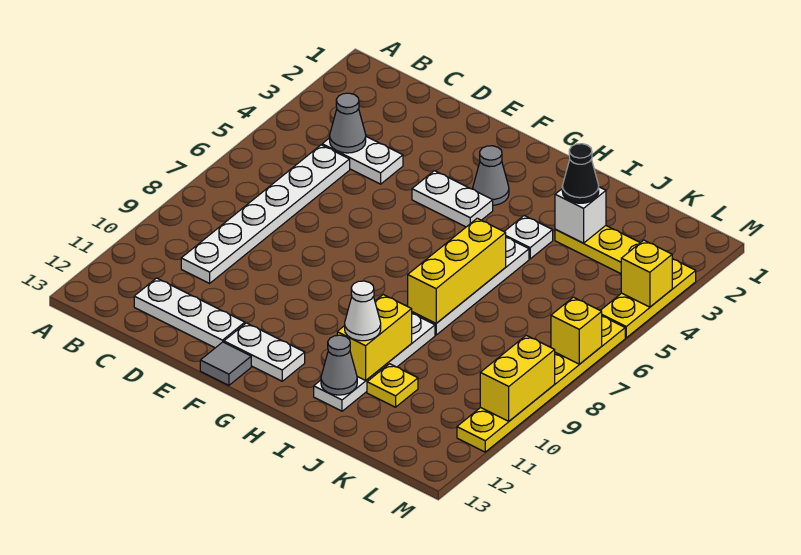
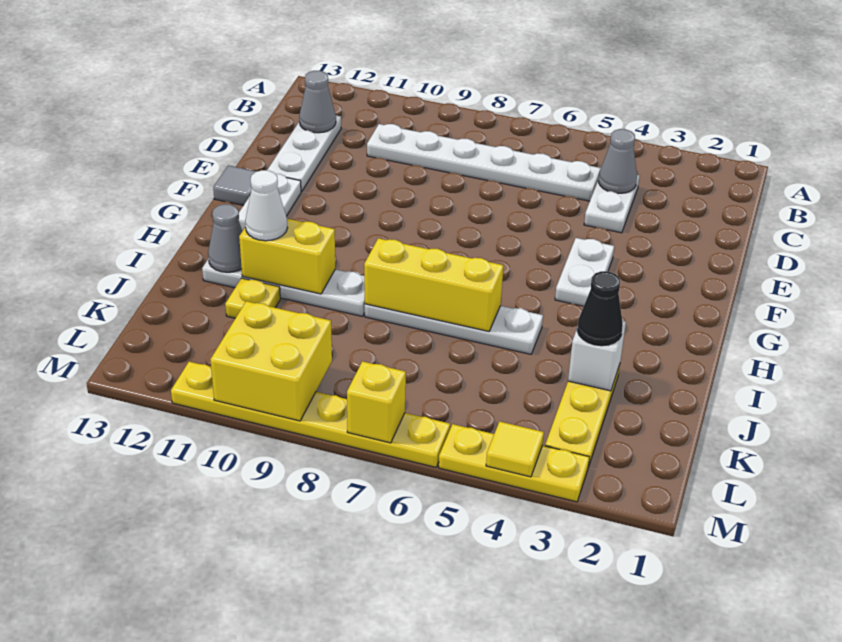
grey 1x1 cone [473,146,509,205] -> grey 1x1 cone moved to [299,71,336,133]
white 1x1 plate [504,216,553,259] -> none
yellow 1x1 brick [621,240,672,307] -> yellow 1x1 tile [486,421,544,477]
yellow 1x2 brick [480,335,555,421] -> yellow 2x2 brick [210,301,332,421]

